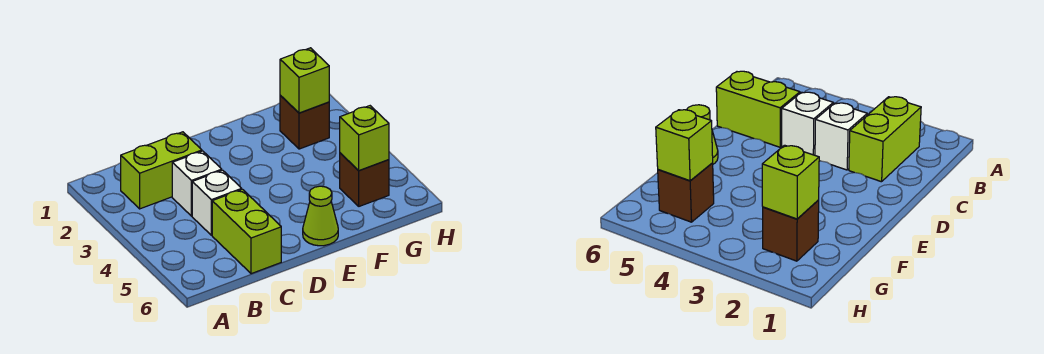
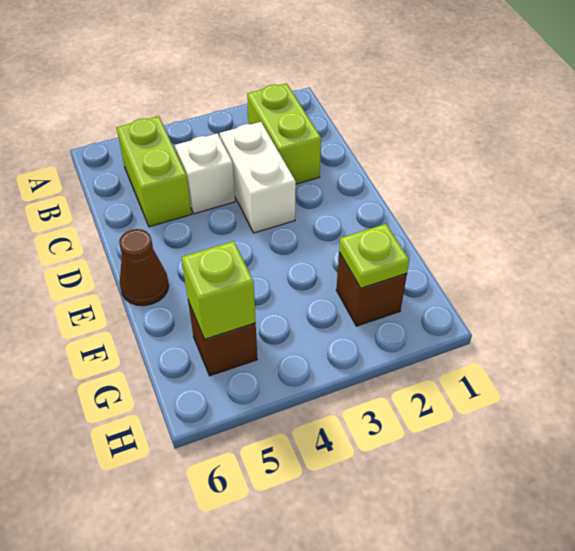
white 1x1 brick [172,151,222,216] -> white 1x2 brick [220,122,296,233]
lime 1x2 brick [212,189,281,274] -> lime 1x2 brick turned to [116,116,191,227]
lime 1x1 cone [303,186,338,246] -> brown 1x1 cone [119,229,169,306]
lime 1x1 brick [280,48,329,113] -> lime 1x1 plate [339,224,409,288]

